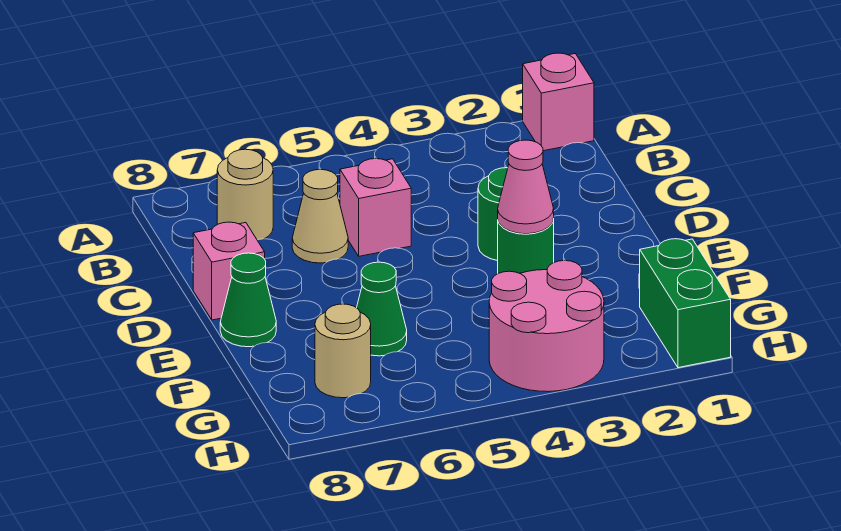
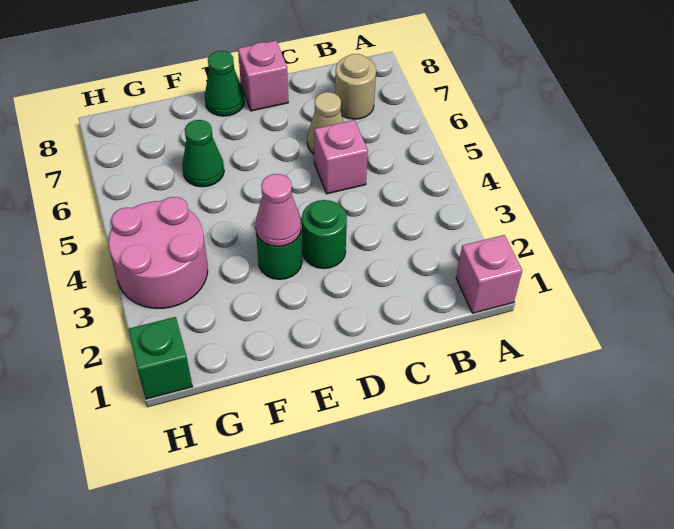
green 1x2 brick [640,239,731,368] -> green 1x1 brick [128,317,193,399]
tan 1x1 round brick [315,304,371,398] -> none

